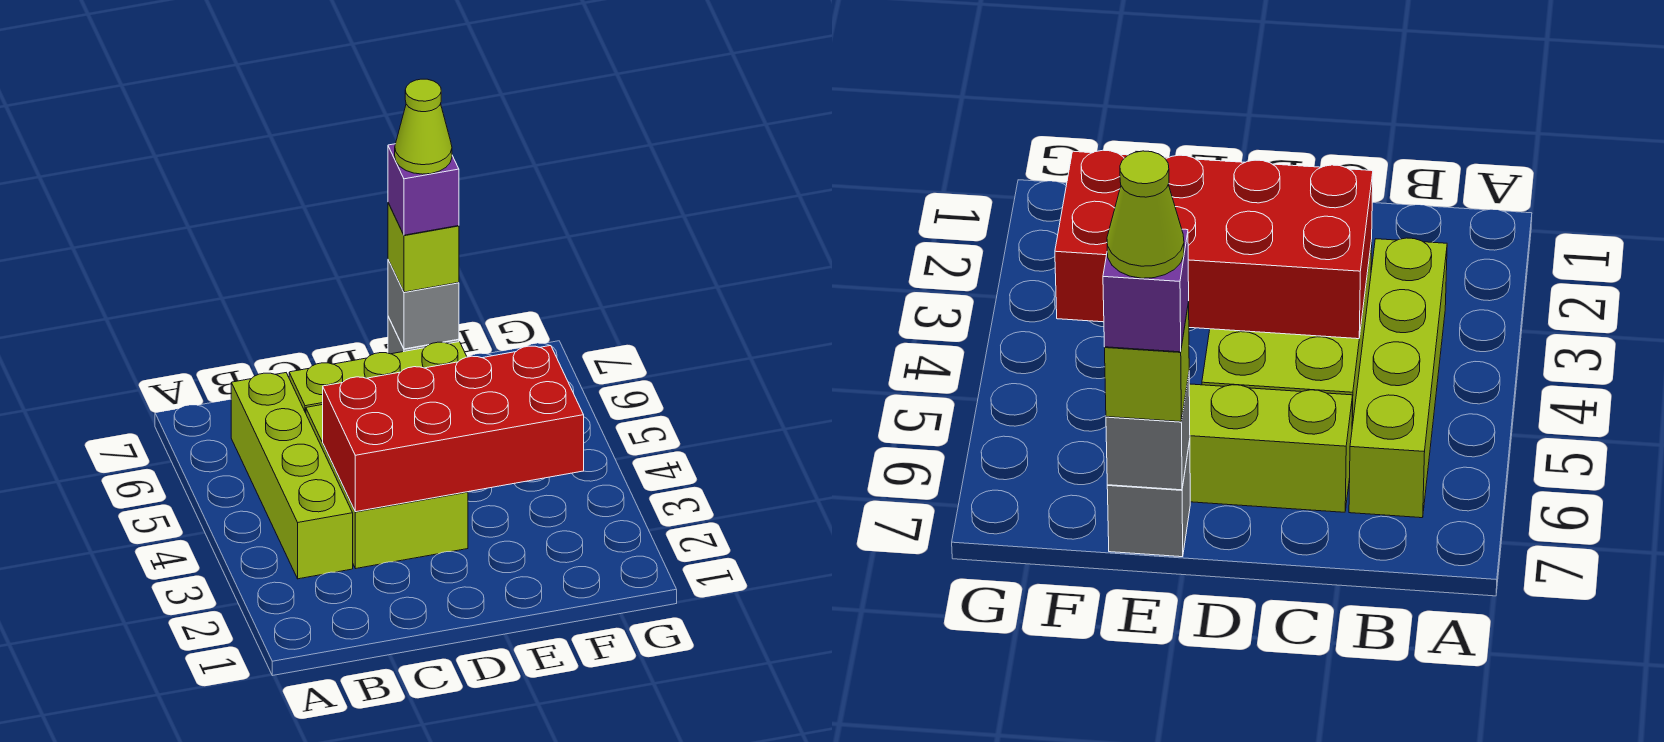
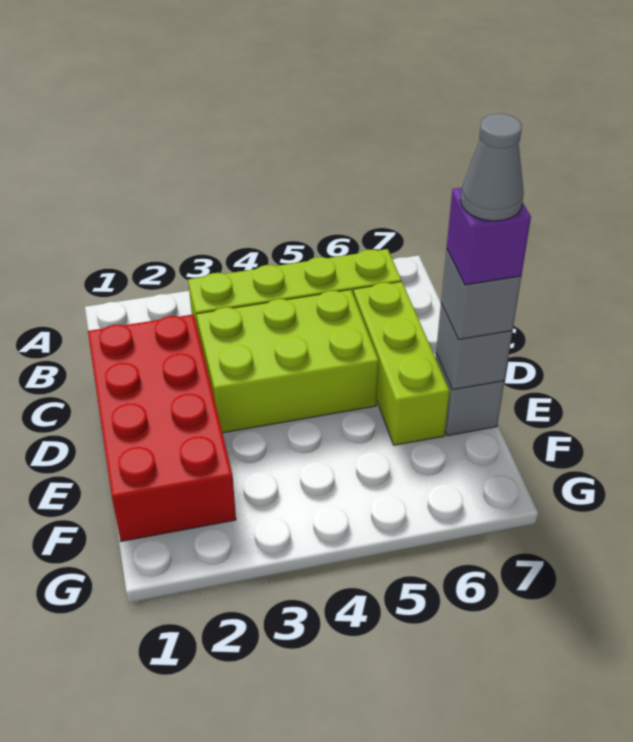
red 2x4 brick [323,346,584,512] -> red 2x4 brick moved to [88,314,236,541]
lime 1x1 brick [388,203,459,292] -> grey 1x1 brick [441,249,521,340]
lime 1x1 cone [395,79,452,174] -> grey 1x1 cone [460,114,524,221]

